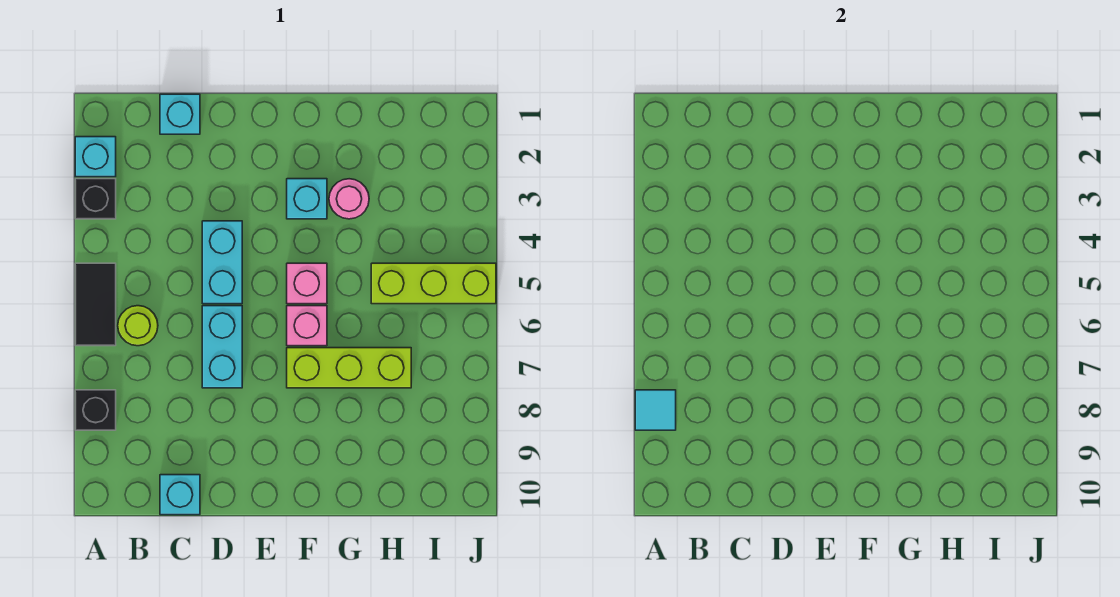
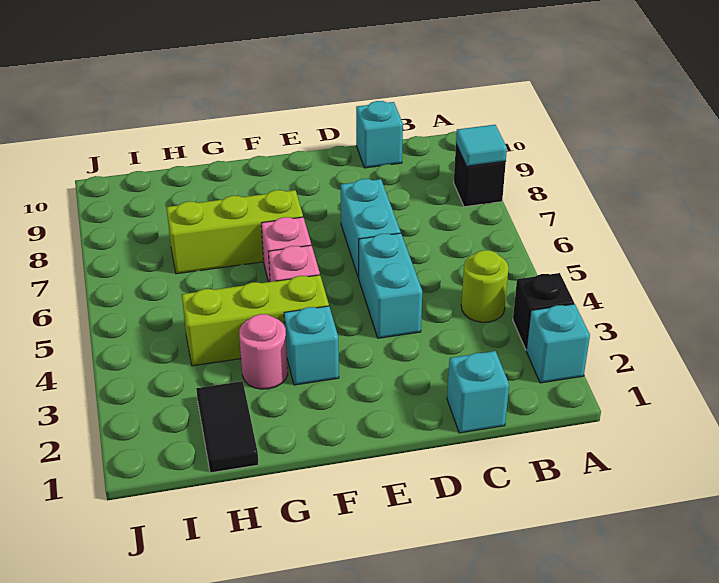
black 1x2 tile [75,263,116,346] -> black 1x2 tile moved to [196,381,259,473]
lime 1x1 round brick [118,306,158,346] -> lime 1x1 round brick moved to [461,250,509,322]
lime 1x3 brick [371,263,496,304] -> lime 1x3 brick moved to [182,275,329,366]

